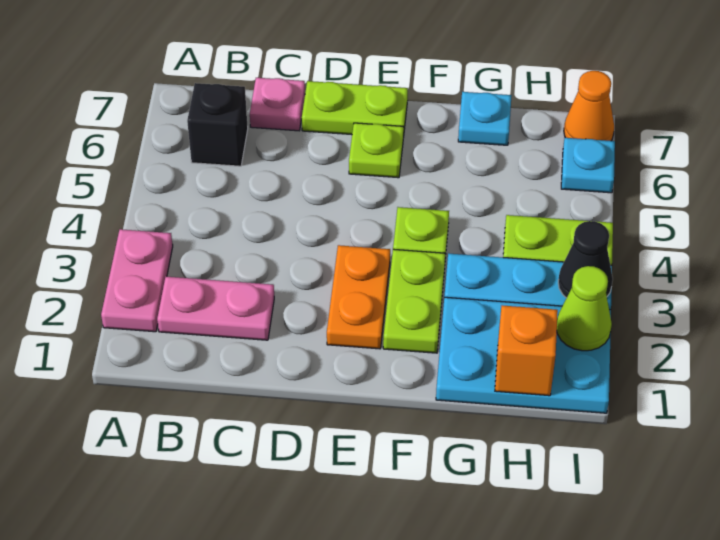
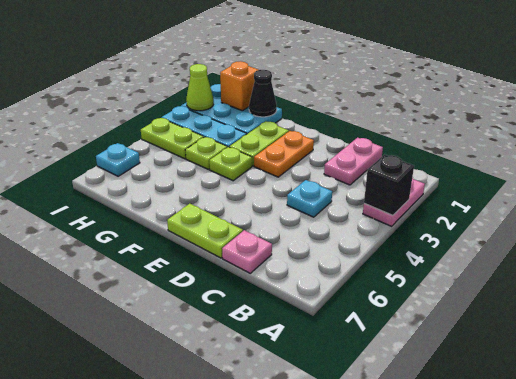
pink 1x2 plate [157,277,274,340] -> pink 1x2 plate turned to [324,138,383,185]
black 1x1 brick [187,83,248,166] -> black 1x1 brick moved to [364,154,414,215]
lime 1x1 plate [349,123,404,178] -> lime 1x1 plate moved to [186,137,227,170]
cyan 1x1 plate [458,92,512,145] -> cyan 1x1 plate moved to [287,180,332,217]
black 1x1 cone [558,221,613,298] -> black 1x1 cone moved to [249,70,277,117]
orange 1x1 cone [564,71,614,141] -> none

